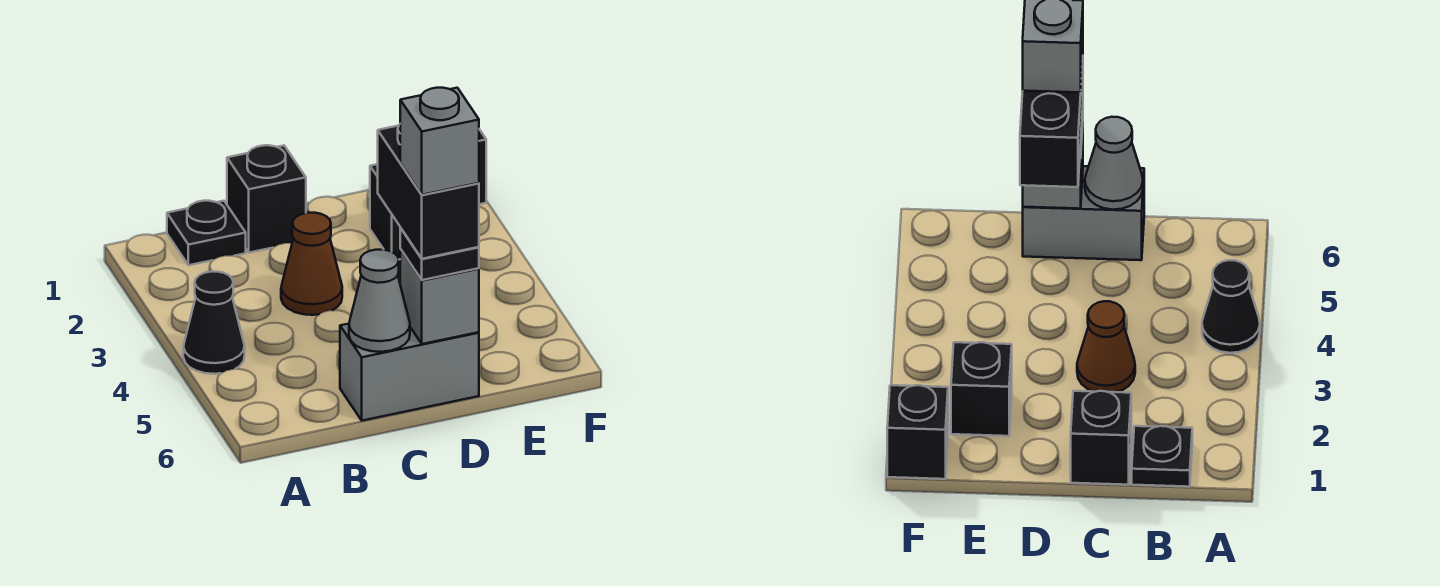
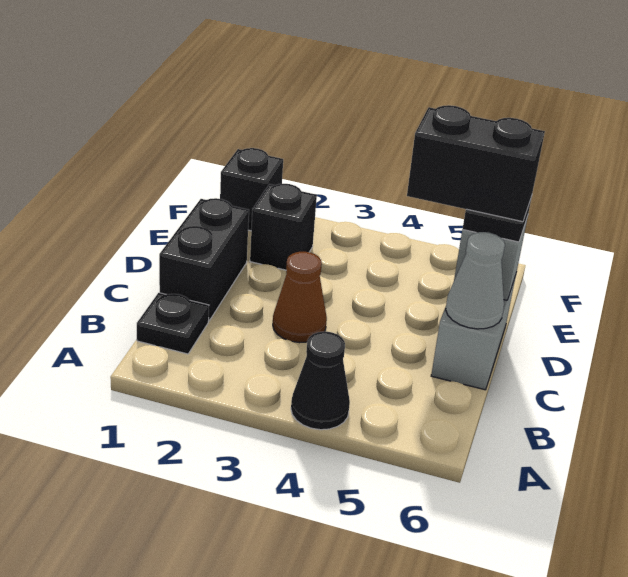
black 1x1 brick [227,145,306,253] -> black 1x2 brick [159,198,249,321]
grey 1x1 brick [400,88,479,195] -> none

